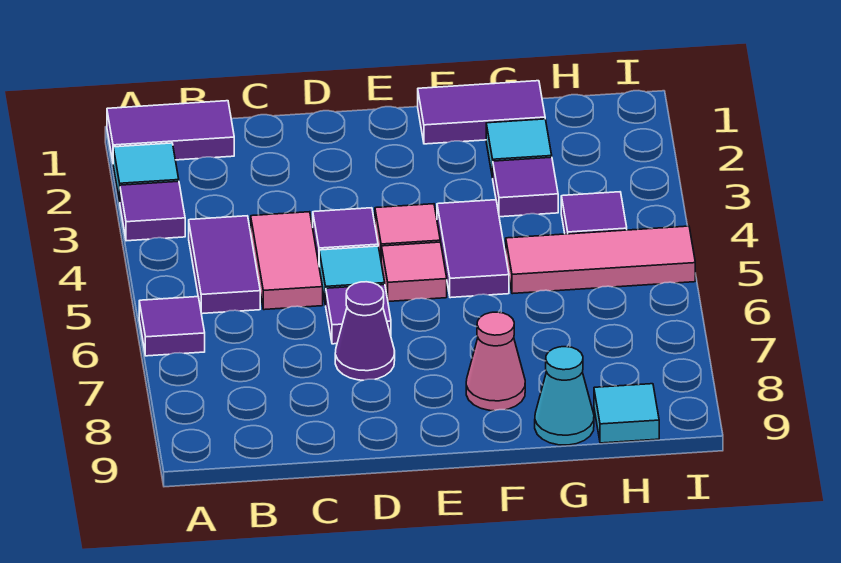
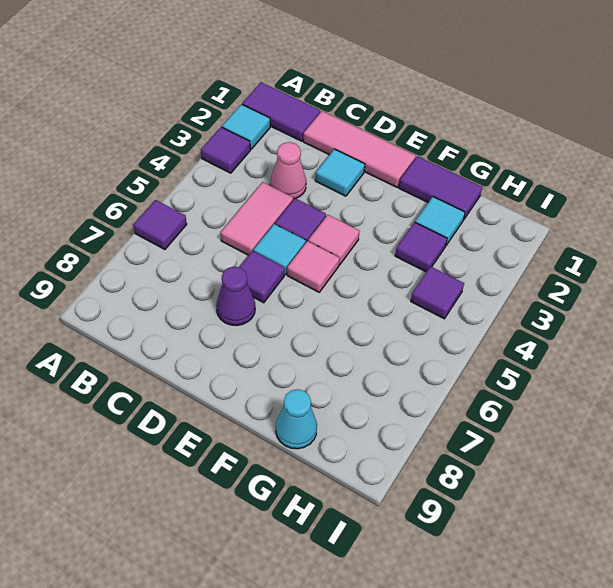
purple 1x2 tile [189,216,260,314] -> none
purple 1x2 tile [437,200,509,298] -> none
pink 1x1 cone [466,312,525,411] -> pink 1x1 cone moved to [270,142,306,199]
pink 1x3 tile [506,226,695,294] -> pink 1x3 tile moved to [303,111,416,187]
cyan 1x1 tile [594,384,659,443] -> cyan 1x1 tile moved to [315,149,365,196]

